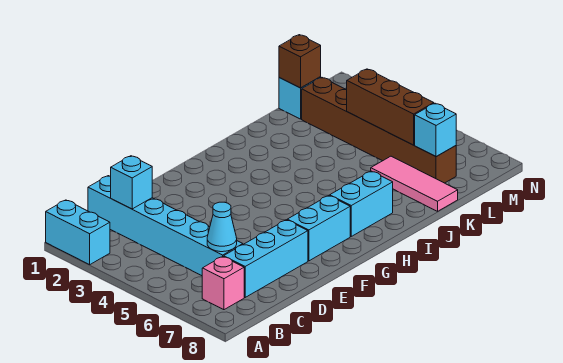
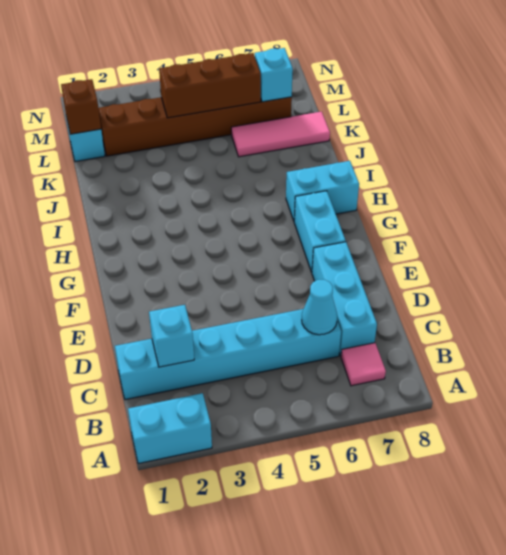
pink 1x1 brick [202,256,244,310] -> pink 1x1 tile [341,343,386,386]
cyan 1x2 brick [330,171,393,236] -> cyan 1x2 brick turned to [286,161,359,221]

